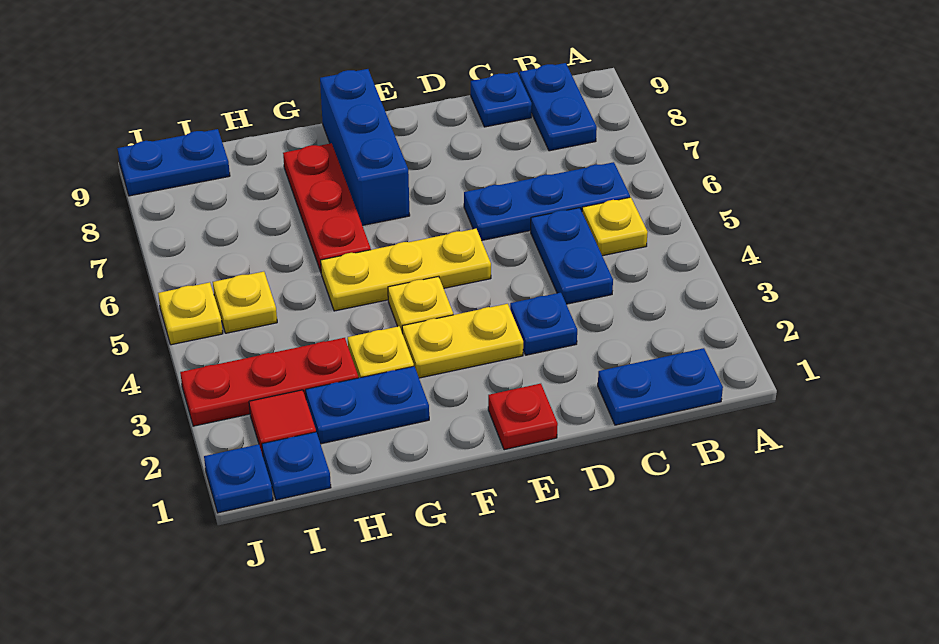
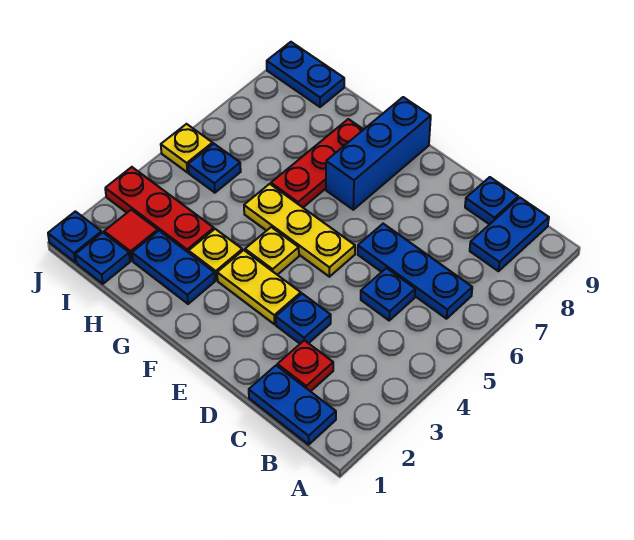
yellow 1x1 plate [582,197,648,256] -> none
blue 1x2 plate [531,208,613,304] -> blue 1x1 plate [361,268,415,320]
red 1x1 plate [488,384,558,450] -> red 1x1 plate moved to [277,340,333,392]
yellow 1x1 plate [213,272,277,333] -> blue 1x1 plate [188,144,241,193]

